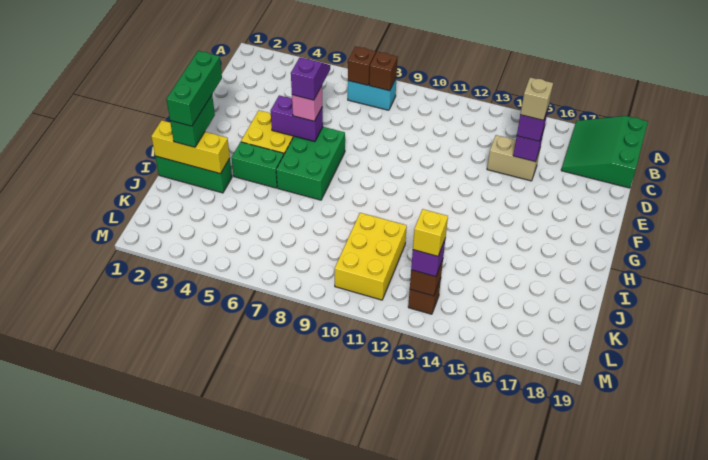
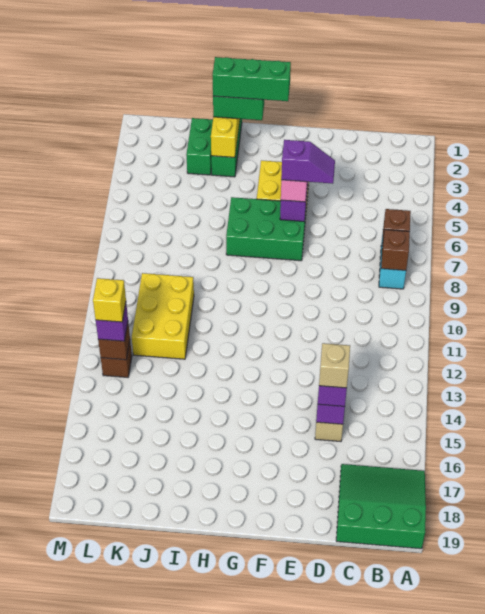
green 1x2 brick [231,142,284,188] -> green 1x2 brick moved to [186,118,213,175]
yellow 2x3 brick [335,213,407,300] -> yellow 2x3 brick turned to [132,273,194,359]

